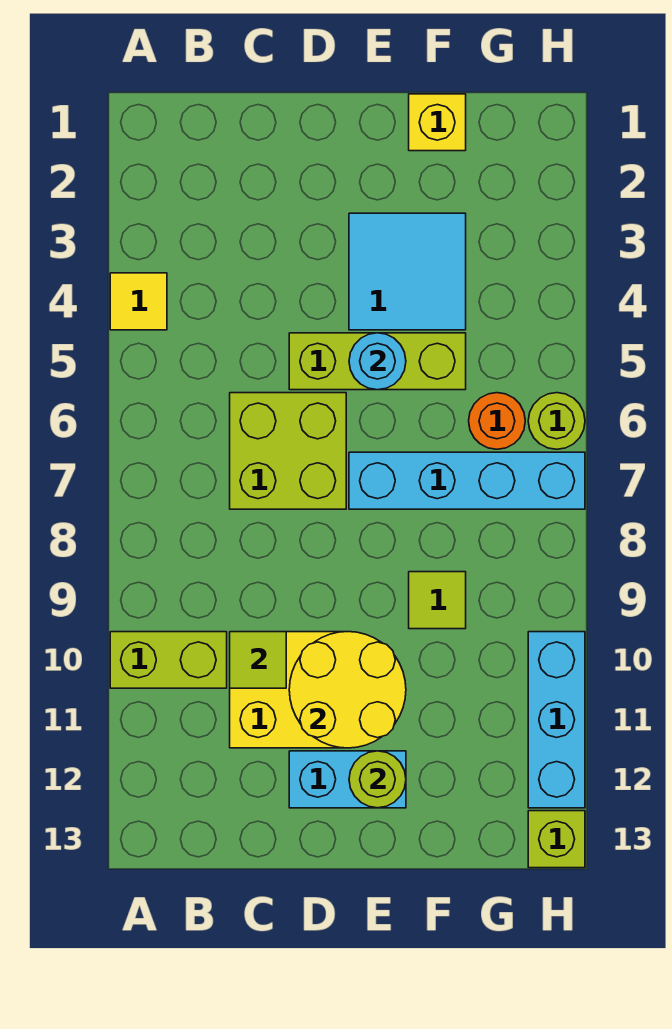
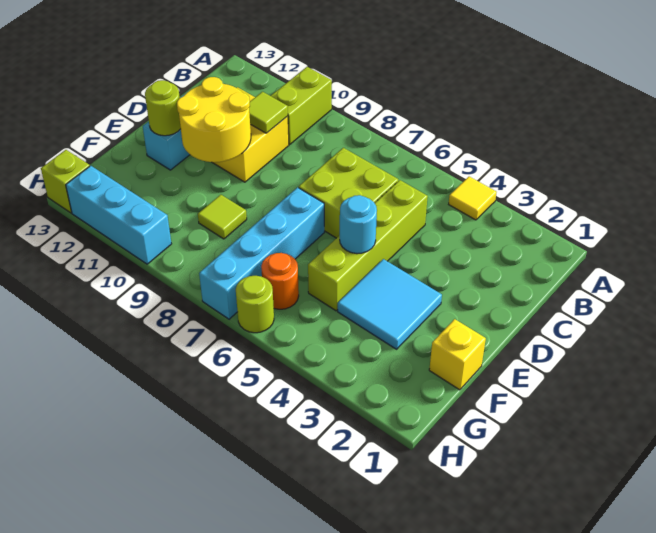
lime 1x3 brick [289,333,466,390] -> lime 1x4 brick [308,180,428,311]

